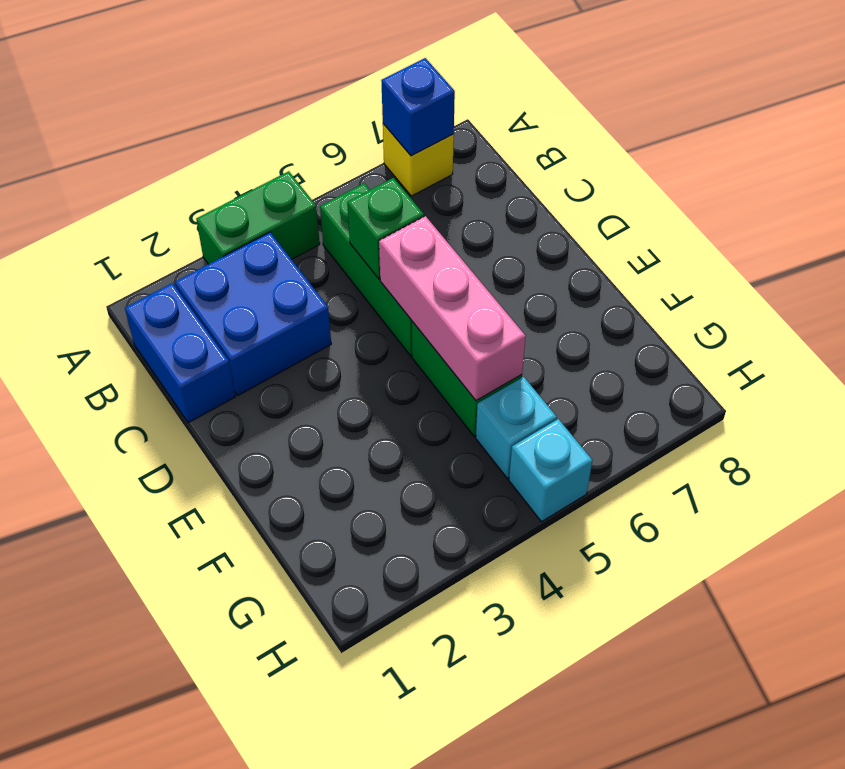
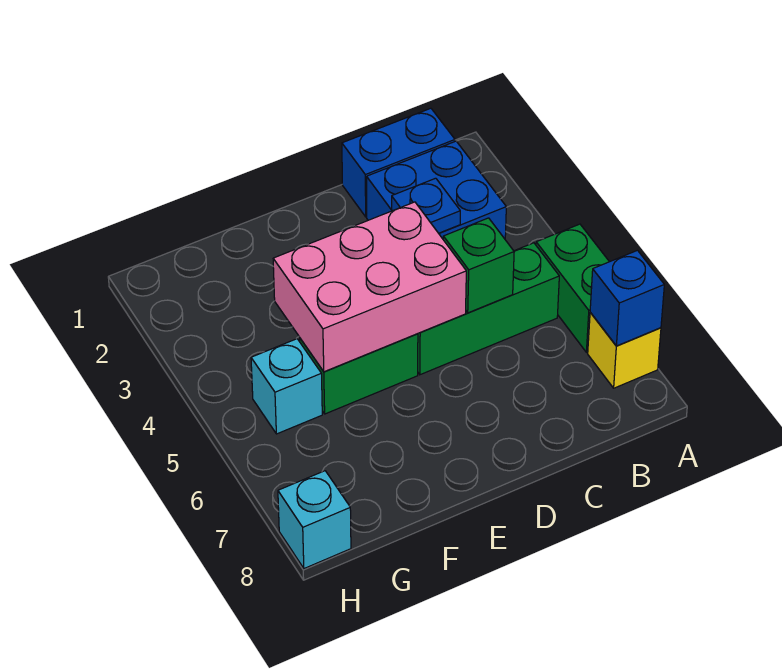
green 1x2 brick [196,171,320,264] -> green 1x2 brick moved to [536,224,609,352]
none -> blue 1x1 plate [392,178,460,233]
pink 1x3 brick [379,216,526,401] -> pink 2x3 brick [273,202,466,372]
cyan 1x1 brick [509,419,592,522] -> cyan 1x1 brick moved to [278,471,351,568]

